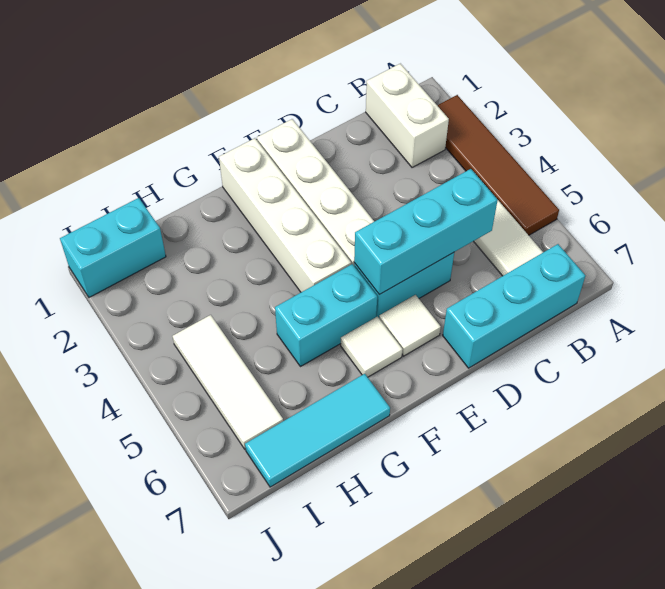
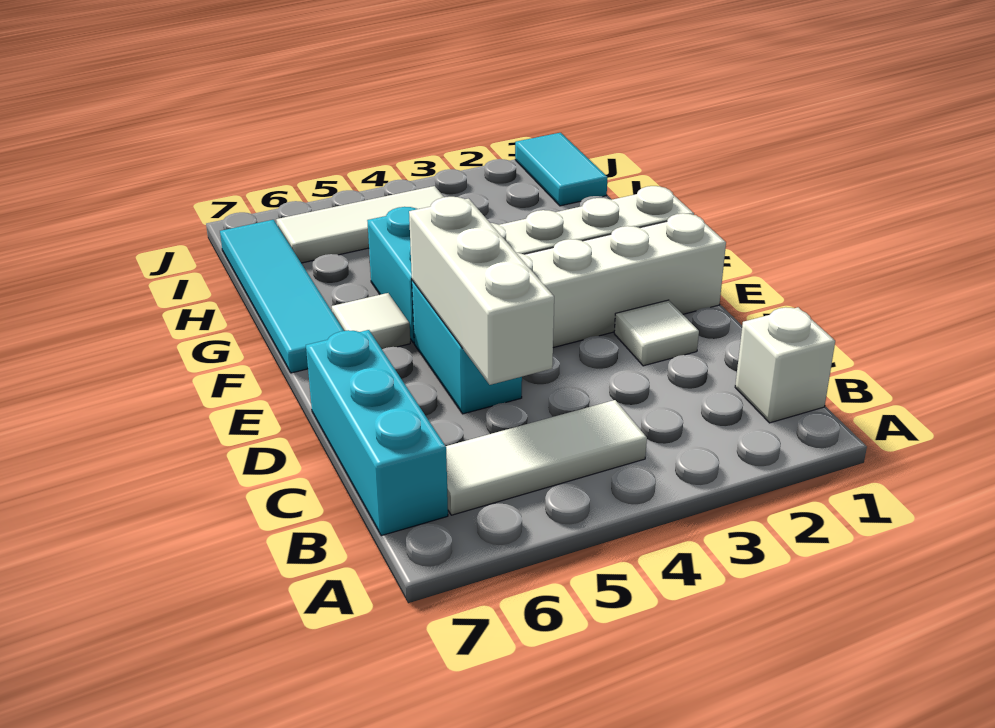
brown 1x4 tile [437,95,559,235] -> none
white 1x2 brick [366,64,449,168] -> white 1x1 brick [735,307,835,423]
cyan 1x3 brick [354,169,498,295] -> white 1x3 brick [409,197,554,385]
white 1x1 tile [379,295,441,356] -> white 1x1 tile moved to [614,300,699,366]
cyan 1x3 tile [245,374,390,487] -> cyan 1x4 tile [220,220,344,373]
cyan 1x2 brick [60,198,166,297] -> cyan 1x2 tile [515,133,608,206]

